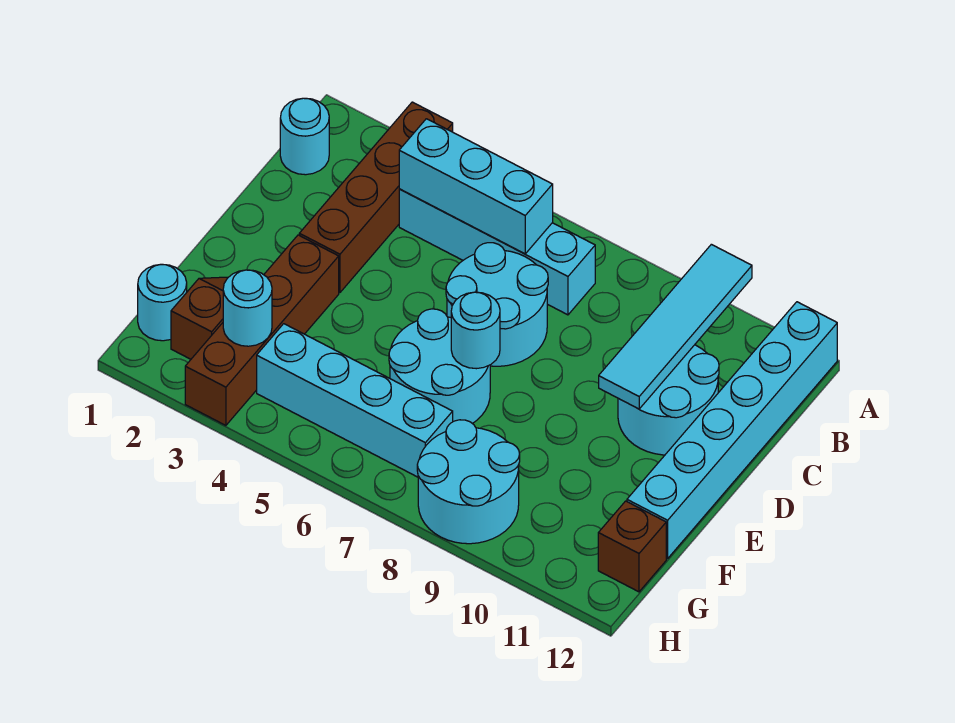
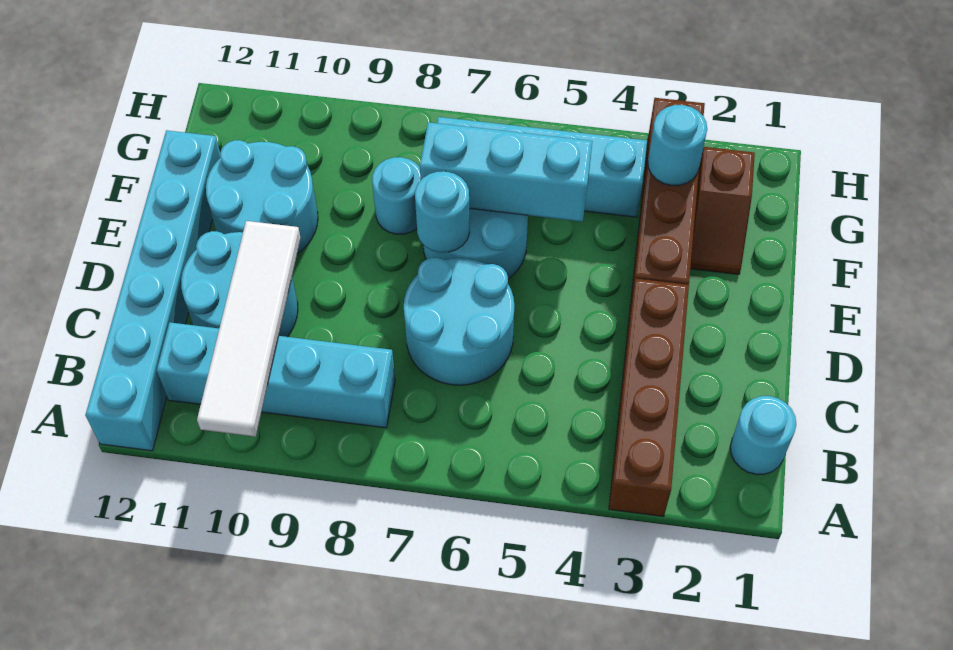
cyan 1x4 tile [599,244,752,409] -> white 1x4 tile [197,221,301,437]
cyan 1x4 brick [399,189,595,315] -> cyan 1x4 brick moved to [157,322,395,428]
cyan 1x3 brick [399,119,553,254] -> cyan 1x3 brick moved to [420,122,592,222]
cyan 1x1 round brick [138,264,187,341] -> cyan 1x1 round brick moved to [372,157,421,234]
cyan 2x2 round brick [417,420,520,544] -> cyan 2x2 round brick moved to [206,140,318,254]
brown 1x1 brick [598,501,666,592] -> none

